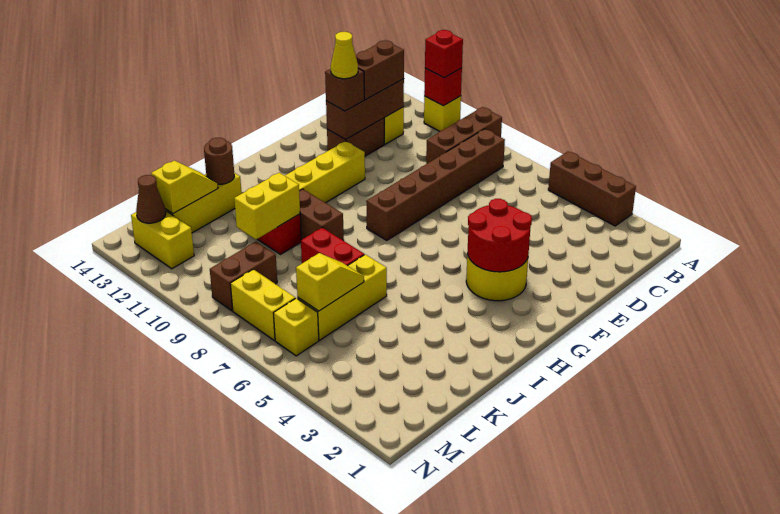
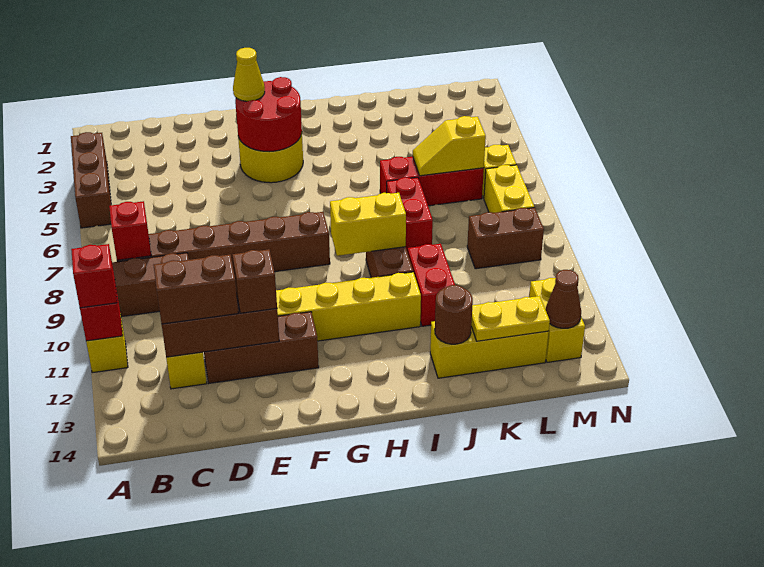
none -> red 1x1 brick [109,201,151,260]
brown 1x2 brick [327,118,384,156] -> brown 1x3 brick [204,312,319,383]
yellow 1x1 cone [331,32,358,79] -> yellow 1x1 cone moved to [233,48,265,101]
yellow 1x3 brick [298,254,387,340] -> red 1x3 brick [380,157,484,206]
yellow 1x2 brick [234,173,300,239] -> yellow 1x2 brick moved to [330,193,406,256]
yellow 1x2 slope [151,161,218,214] -> yellow 1x2 plate [471,296,550,341]

